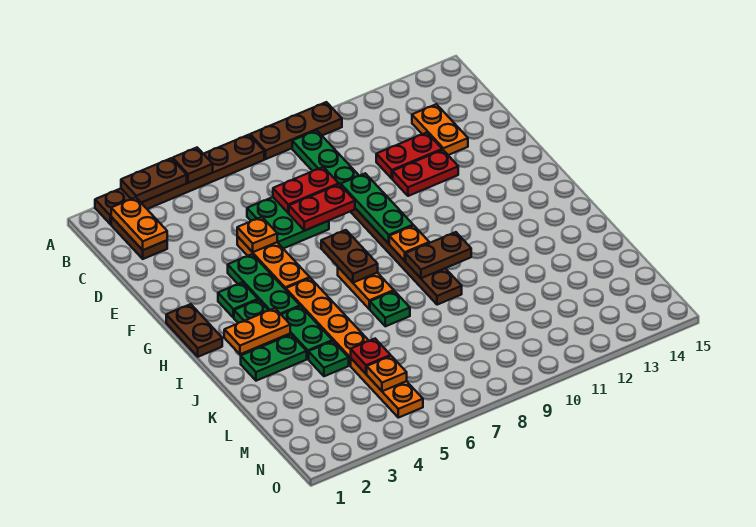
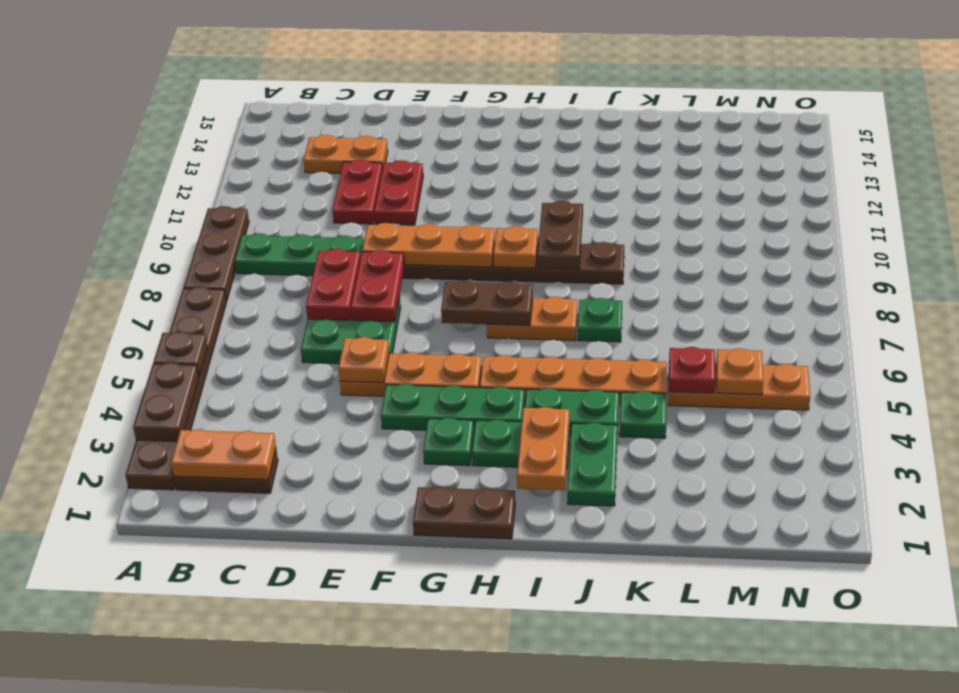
green 1x3 plate [341,173,413,244] -> orange 1x3 plate [362,223,495,267]

